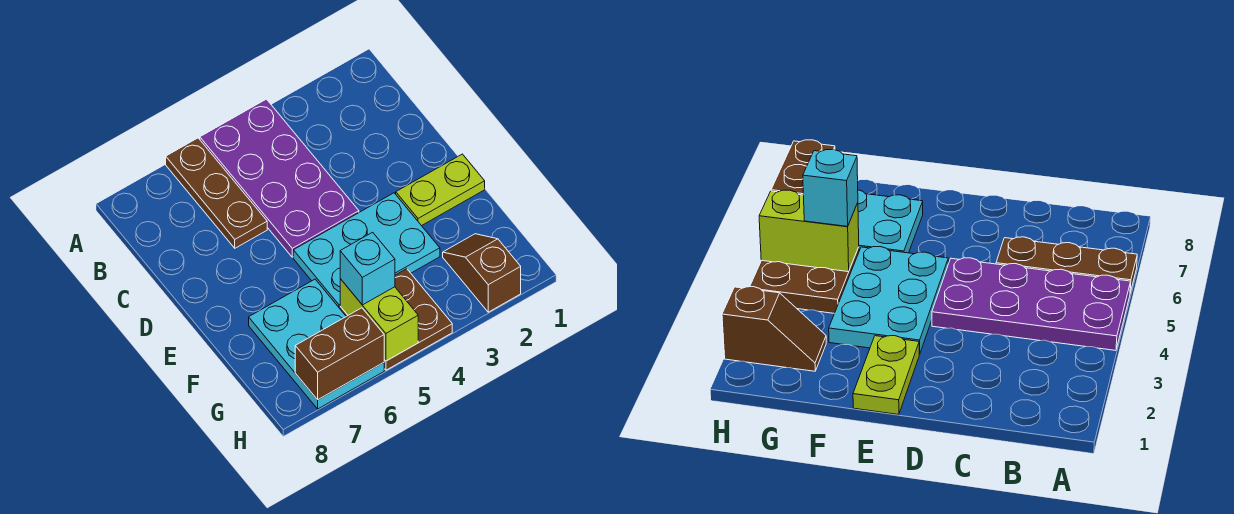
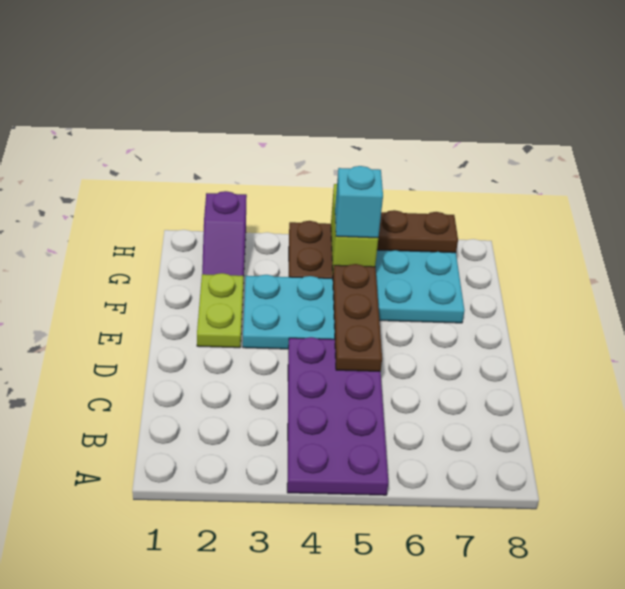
brown 1x3 plate [166,138,267,248] -> brown 1x3 plate moved to [333,264,382,371]
lime 1x2 plate [396,154,485,226] -> lime 1x2 plate turned to [197,273,244,348]
brown 1x2 slope [443,234,521,312] -> purple 1x2 slope [202,191,247,283]
brown 1x2 brick [295,308,384,400] -> brown 1x2 plate [377,210,458,253]

